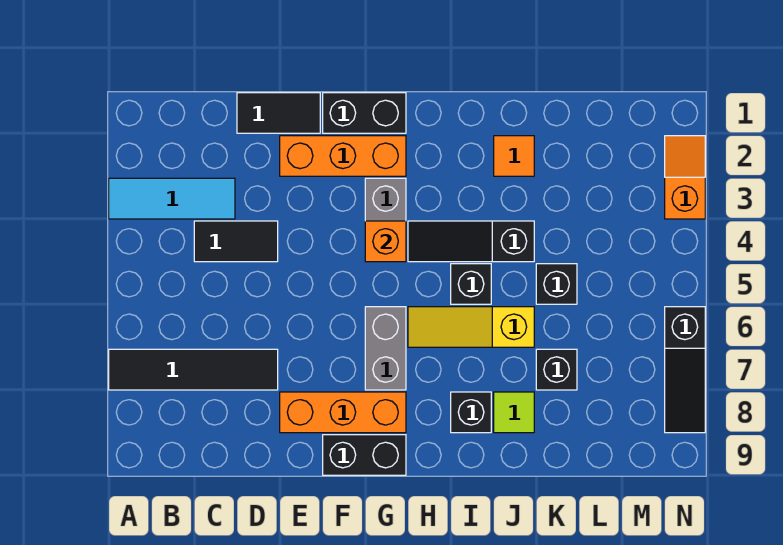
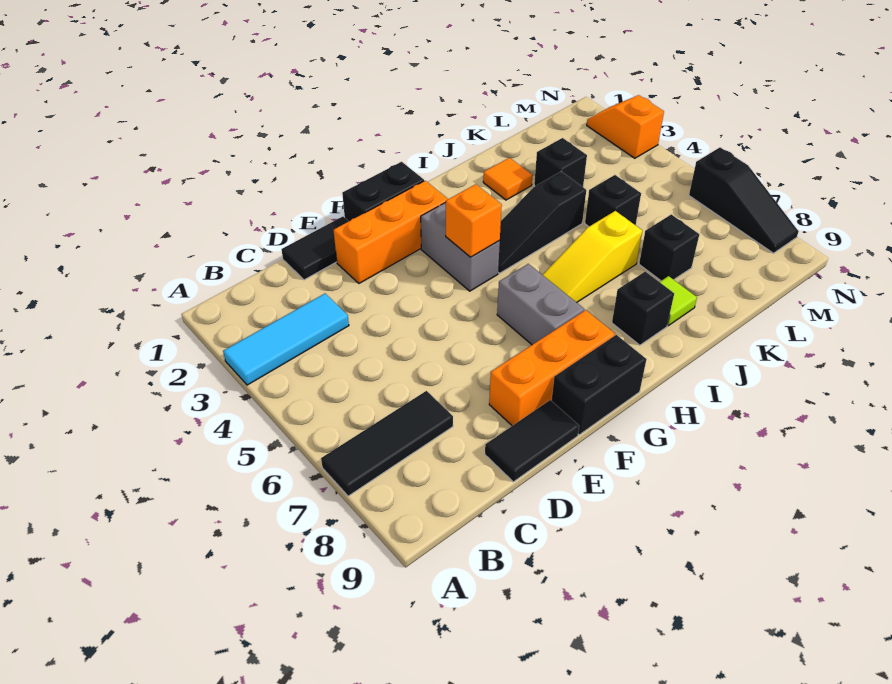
black 1x4 tile [109,349,278,390] -> black 1x3 tile [321,391,453,496]
black 1x2 tile [194,221,278,262] -> black 1x2 tile moved to [485,400,579,482]
black 1x1 brick [451,264,491,304] -> black 1x1 brick moved to [534,138,587,187]

